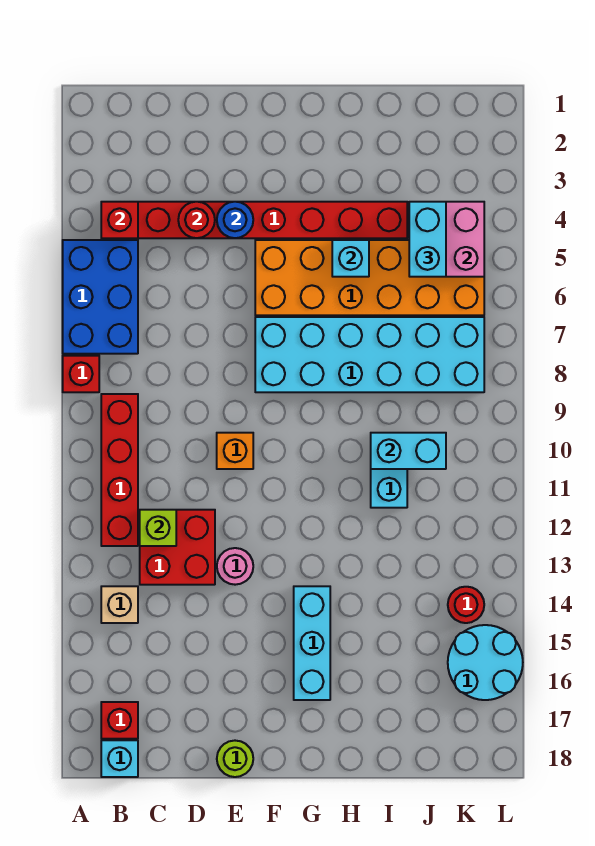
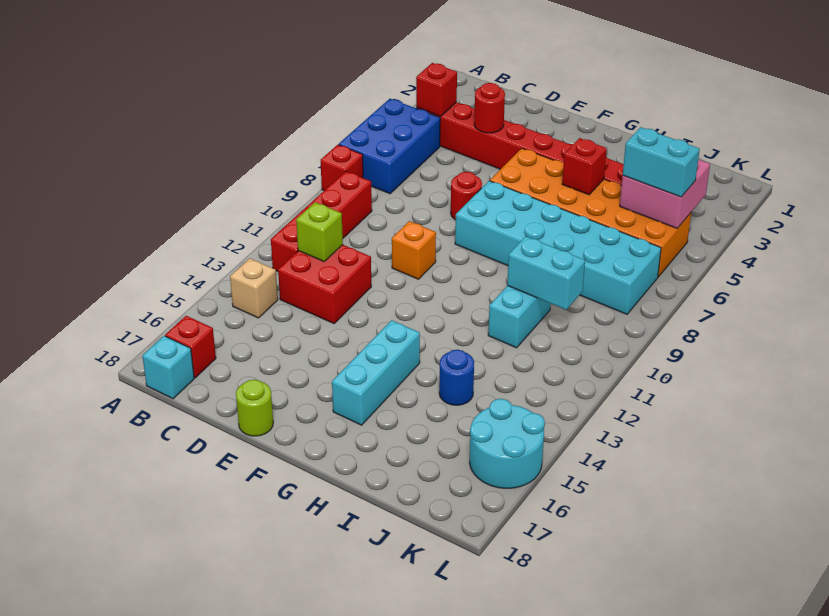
blue 1x1 round brick [217,202,253,238] -> blue 1x1 round brick moved to [439,350,474,405]
pink 1x1 round brick [217,548,253,585] -> none
cyan 1x1 brick [332,240,369,277] -> red 1x1 brick [562,138,607,195]
cyan 1x2 brick [409,202,446,277] -> cyan 1x2 brick turned to [623,127,700,197]
red 1x1 round brick [448,587,484,623] -> red 1x1 round brick moved to [451,172,482,220]

